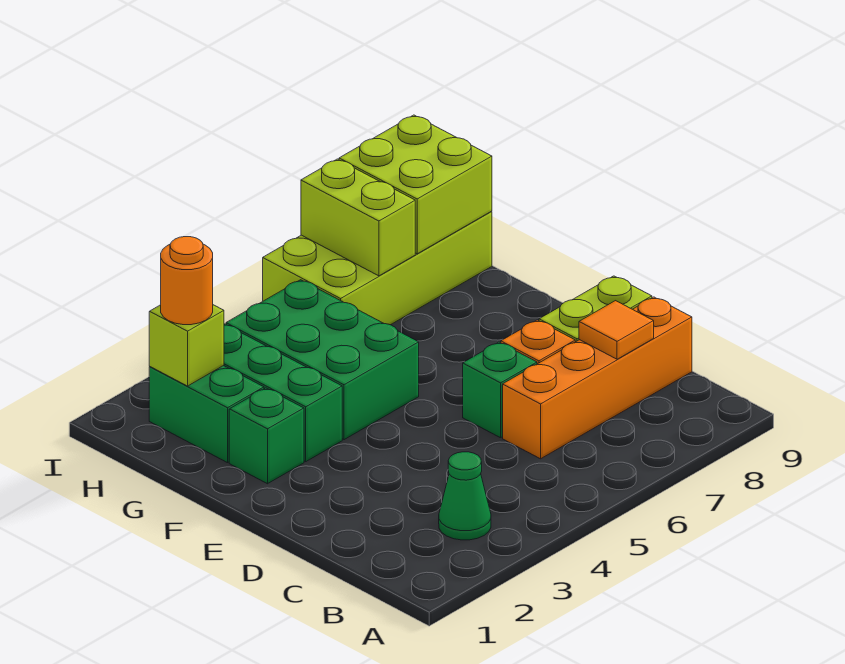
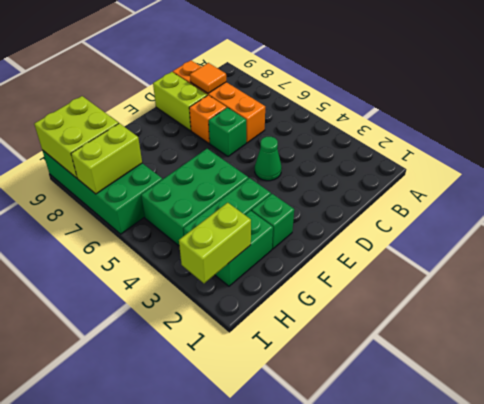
green 1x1 cone [439,452,491,540] -> green 1x1 cone moved to [255,137,282,181]
lime 1x1 brick [149,305,224,386] -> lime 1x2 brick [179,203,251,283]
orange 1x1 round brick [161,237,213,325] -> none
lime 2x4 brick [263,211,492,325] -> green 2x4 brick [42,150,162,234]

